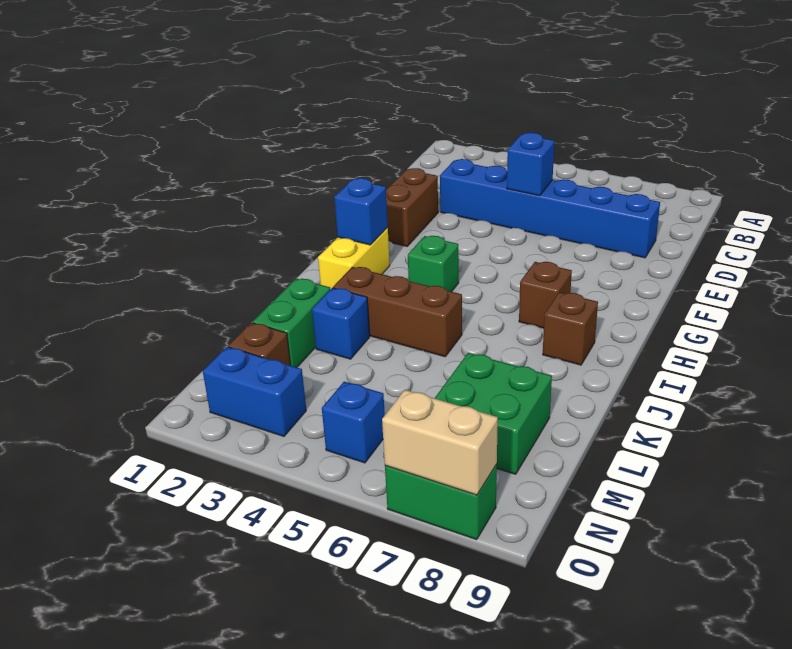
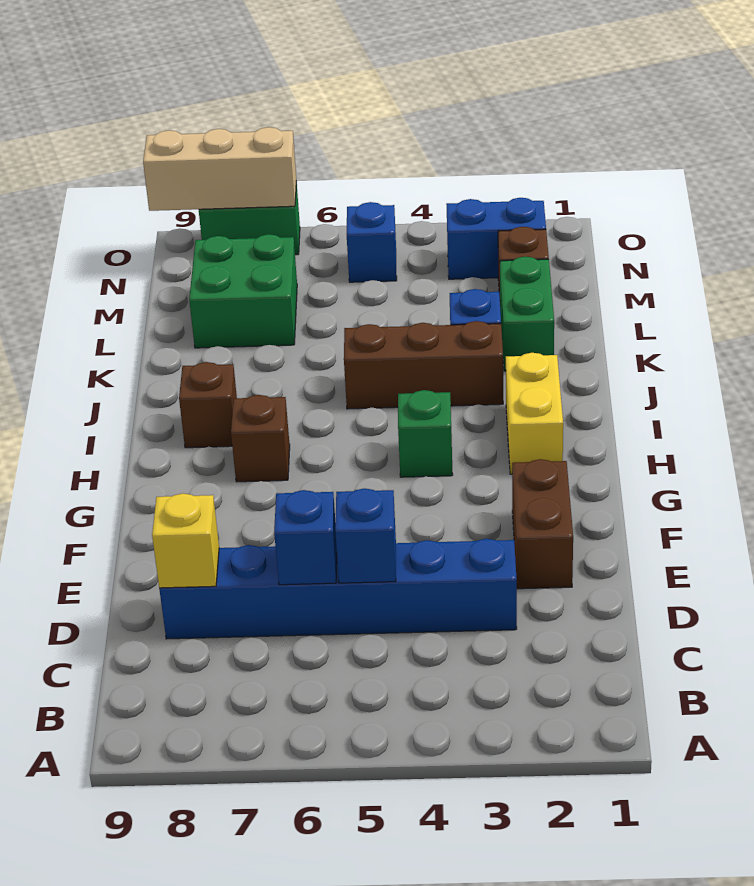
none -> yellow 1x1 brick [152,493,219,588]
blue 1x1 brick [334,178,388,245] -> blue 1x1 brick moved to [274,490,337,585]
tan 1x2 brick [382,390,498,495] -> tan 1x3 brick [143,127,296,211]

